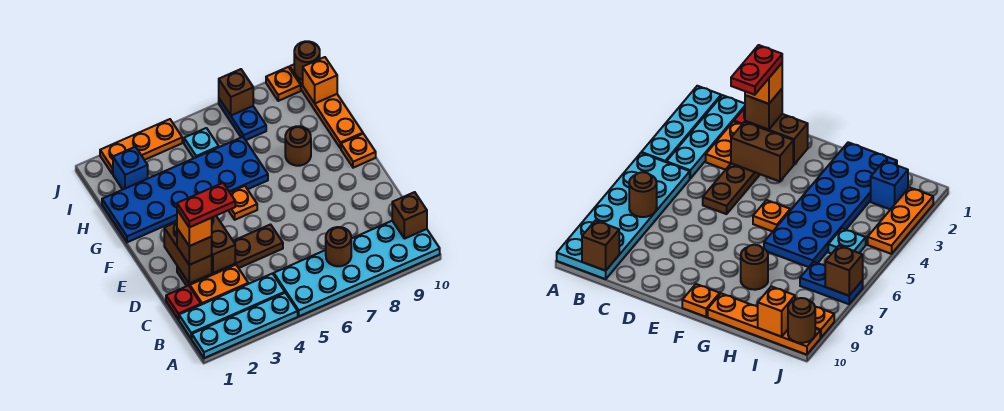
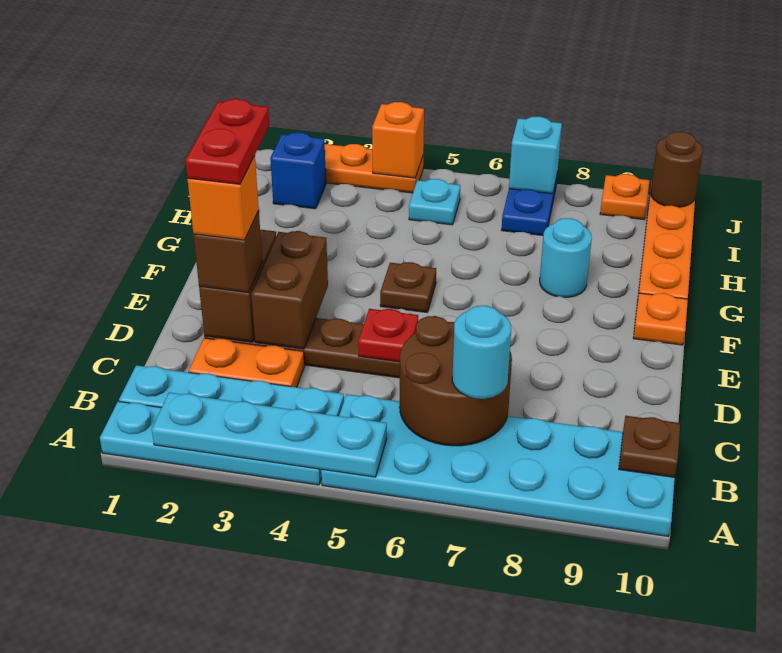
none -> cyan 1x4 plate [152,392,387,477]
brown 1x1 round brick [326,227,351,266] -> brown 2x2 round brick [400,316,512,446]
none -> cyan 1x1 round brick [452,306,511,399]
brown 1x1 brick [392,192,427,239] -> brown 1x1 plate [619,416,680,477]
red 1x1 plate [166,286,201,320] -> red 1x1 plate moved to [358,309,418,362]
red 1x2 plate [177,183,235,227] -> red 1x2 plate turned to [185,99,269,184]
orange 1x1 plate [228,186,257,220] -> brown 1x1 plate [380,262,436,312]
blue 2x6 plate [102,137,268,242] -> none
brown 1x1 round brick [285,126,311,166] -> cyan 1x1 round brick [540,218,592,297]
orange 1x1 brick [303,57,337,103] -> orange 1x1 brick moved to [372,102,424,178]
brown 1x1 brick [219,69,253,115] -> cyan 1x1 brick [509,116,562,194]

